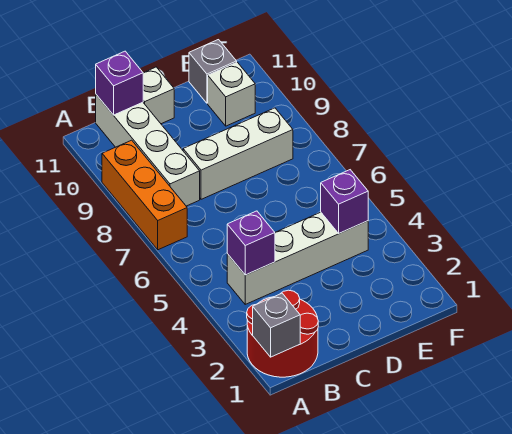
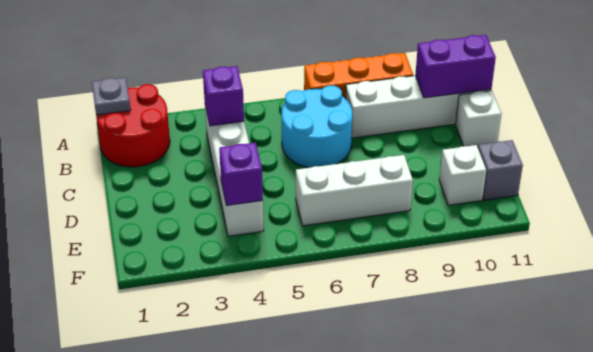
grey 1x1 brick [253,293,300,357] -> grey 1x1 plate [92,77,131,115]
none -> cyan 2x2 round brick [282,85,352,168]
purple 1x1 brick [96,51,143,115] -> purple 1x2 brick [415,35,496,98]
white 1x3 brick [183,108,293,199] -> white 1x3 brick turned to [296,155,413,226]

